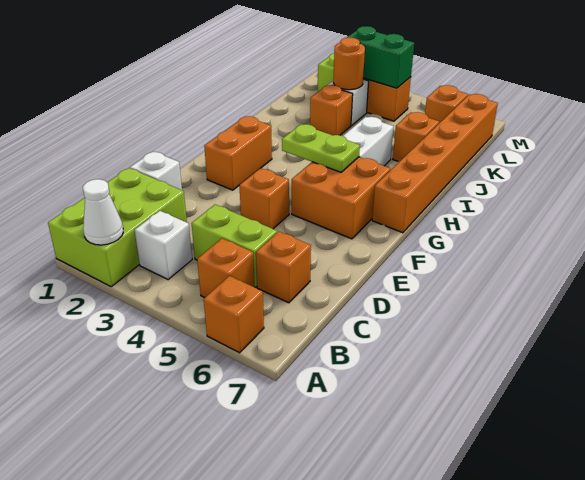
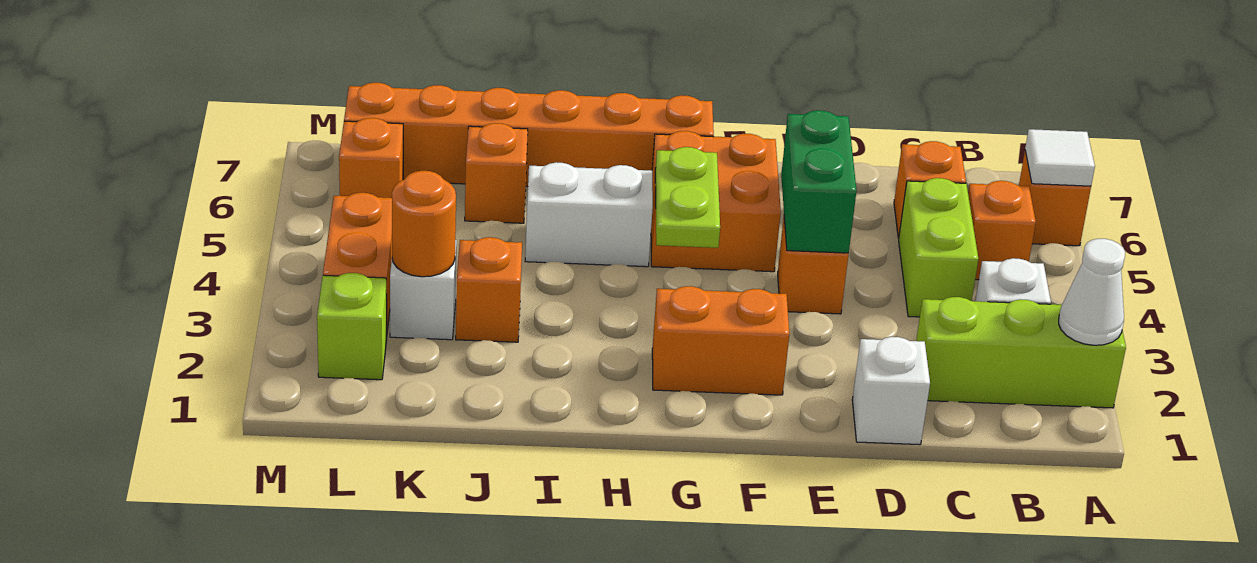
lime 2x3 brick [48,168,187,287] -> lime 1x3 brick [916,297,1126,408]
none -> white 1x1 tile [1025,129,1095,186]
green 1x2 brick [347,26,414,88] -> green 1x2 brick moved to [781,110,857,253]

